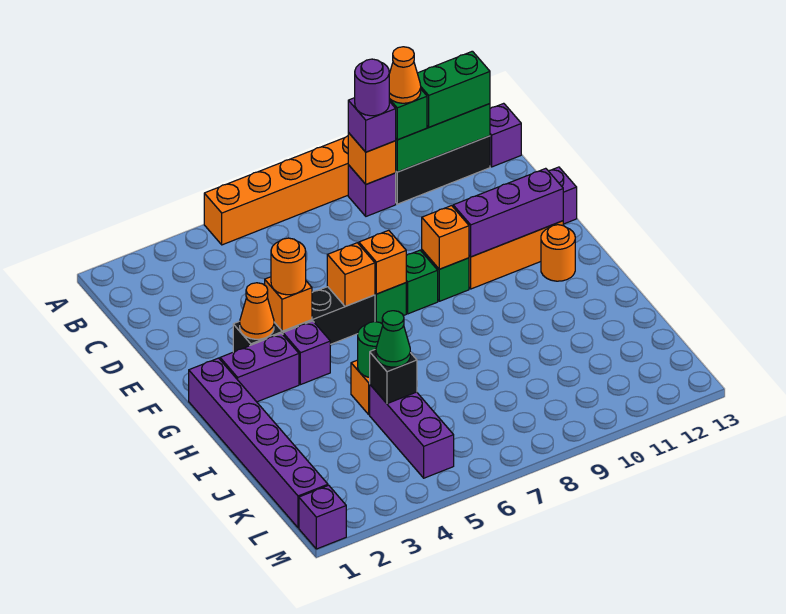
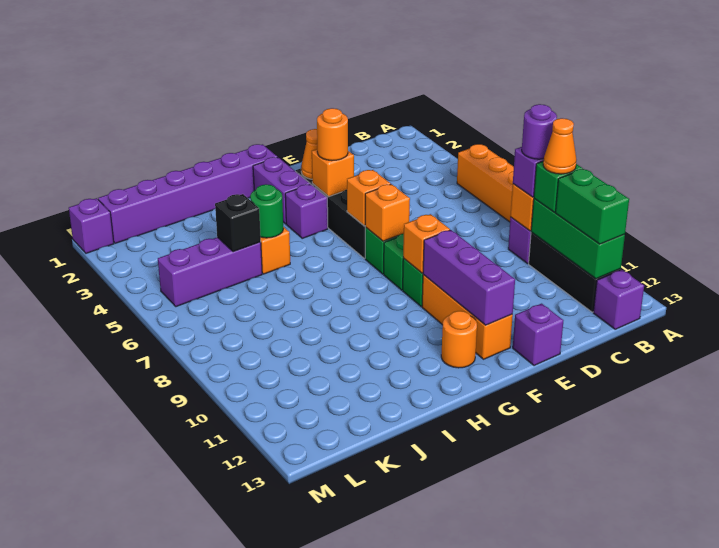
green 1x1 cone [376,311,410,367] -> none

